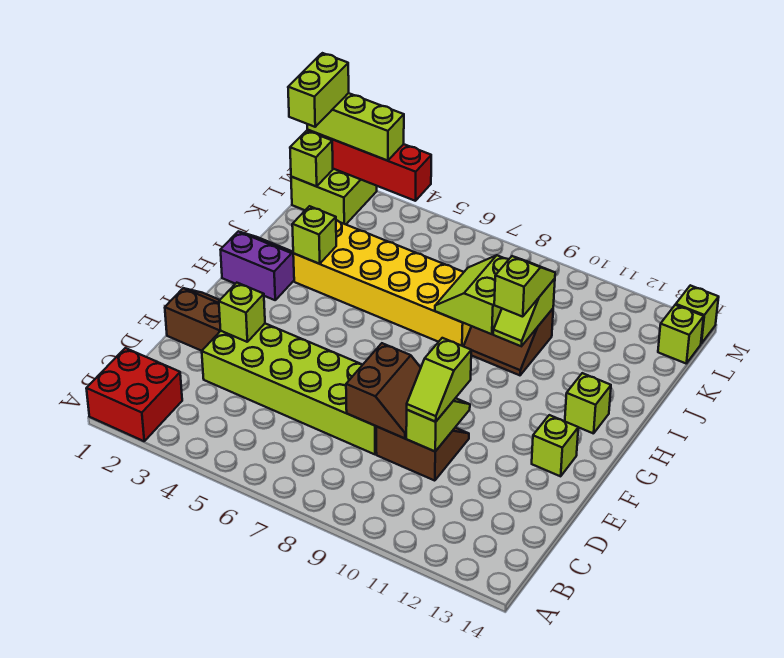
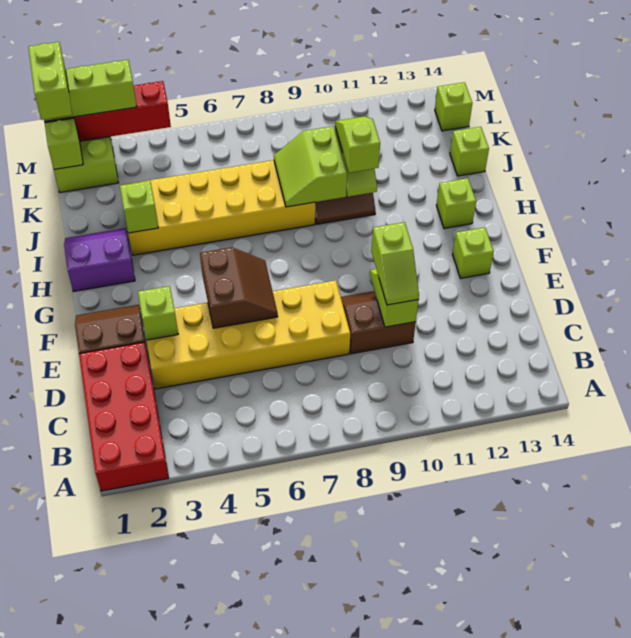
red 2x2 brick [86,348,182,441] -> red 2x4 brick [79,342,169,491]
lime 2x6 brick [202,324,377,454] -> yellow 2x6 brick [146,280,350,389]
brown 2x2 slope [346,343,421,438] -> brown 2x2 slope moved to [200,247,278,328]
lime 1x1 brick [676,285,719,343] -> lime 1x1 brick moved to [450,127,489,176]

